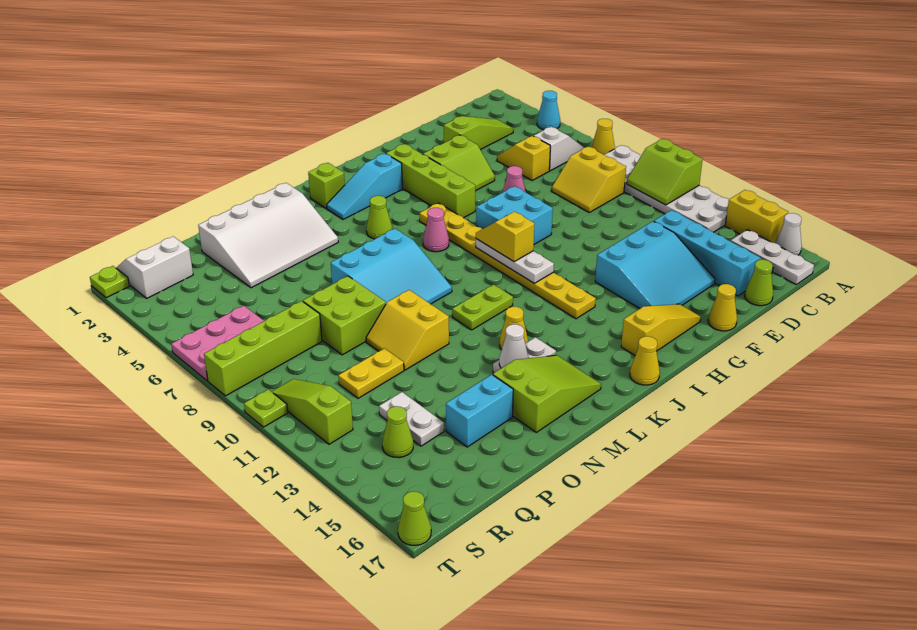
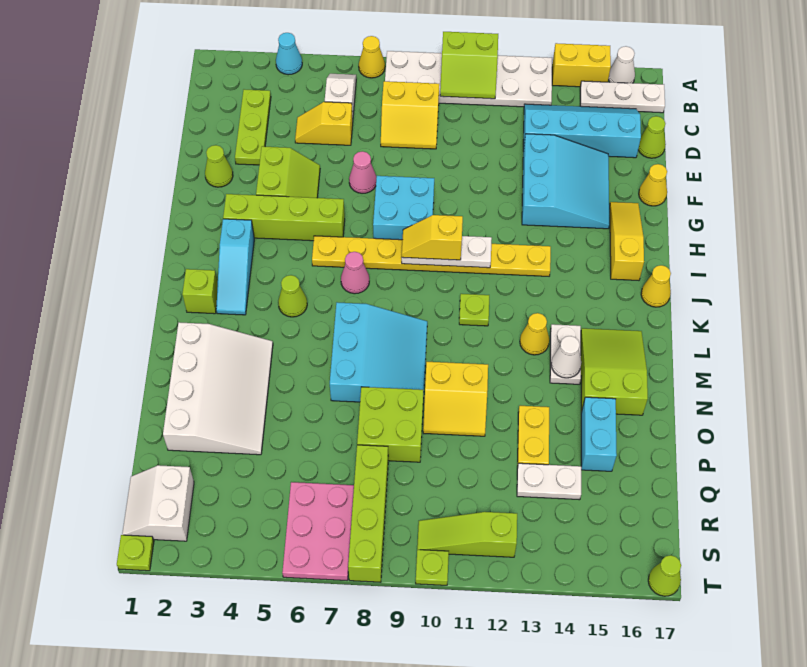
lime 1x3 slope [444,116,513,150] -> lime 1x3 plate [235,89,271,165]
lime 1x2 plate [452,285,513,330] -> lime 1x1 plate [459,294,489,326]
yellow 1x2 plate [338,348,404,398] -> yellow 1x2 plate moved to [518,406,549,465]
lime 1x1 cone [382,406,413,458] -> lime 1x1 cone moved to [205,145,233,187]

